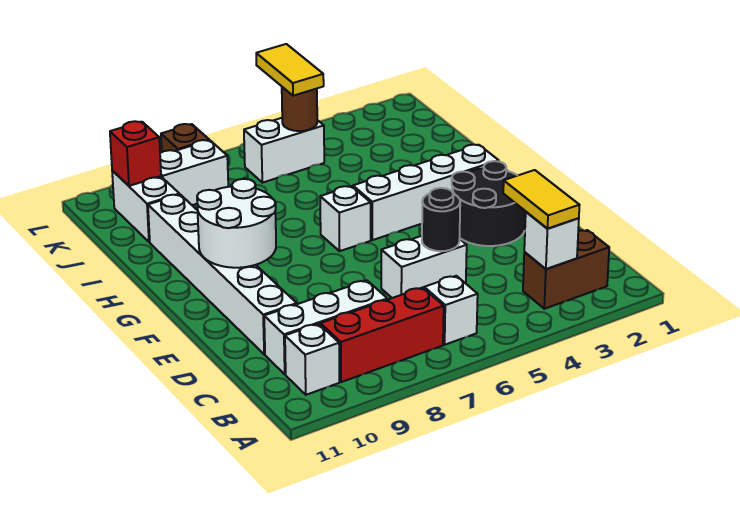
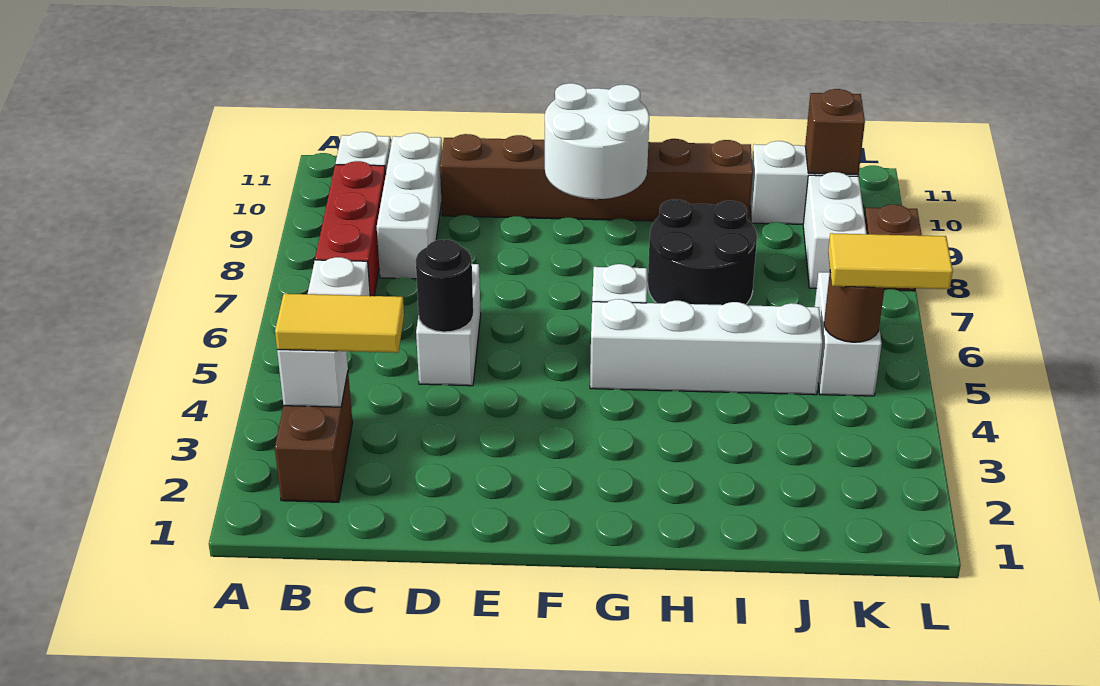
white 1x6 brick [148,194,297,354] -> brown 1x6 brick [440,134,753,221]
black 2x2 round brick [452,161,526,246] -> black 2x2 round brick moved to [648,199,757,305]
white 1x4 brick [353,145,499,240] -> white 1x4 brick turned to [590,299,823,395]
red 1x1 brick [110,121,161,186] -> brown 1x1 brick [805,89,865,175]

